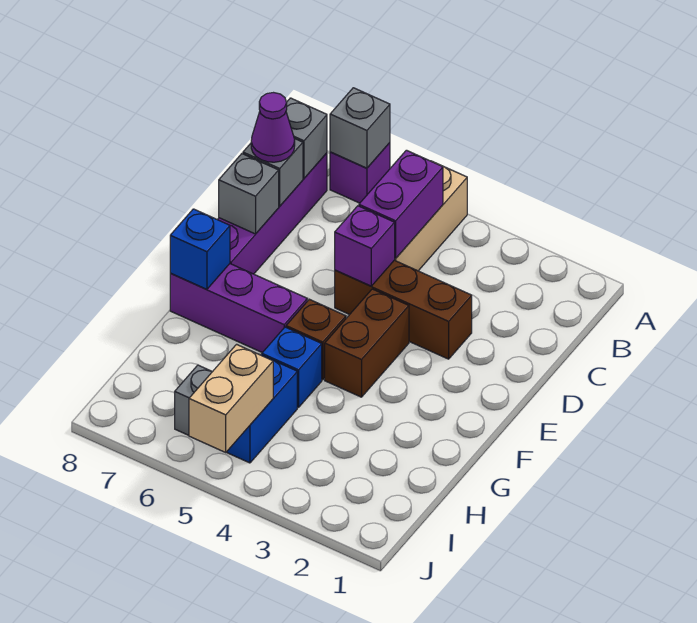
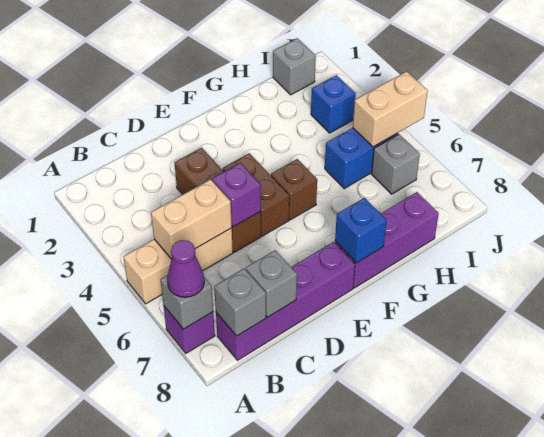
purple 1x2 brick [359,150,443,258] -> tan 1x2 brick [151,179,232,259]
purple 1x1 cone [251,93,295,162] -> purple 1x1 cone moved to [167,240,204,297]
grey 1x1 brick [219,154,279,234] -> grey 1x1 brick moved to [273,38,316,95]
brown 1x2 brick [325,289,409,397] -> brown 1x2 brick turned to [223,153,289,236]
purple 1x3 brick [170,264,307,353] -> purple 1x3 brick turned to [335,192,439,288]
blue 1x1 brick [262,327,322,407] -> blue 1x1 brick moved to [311,75,356,133]

